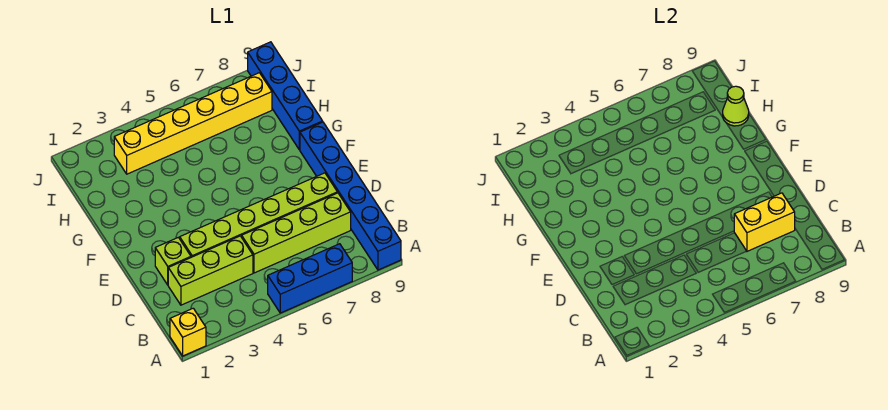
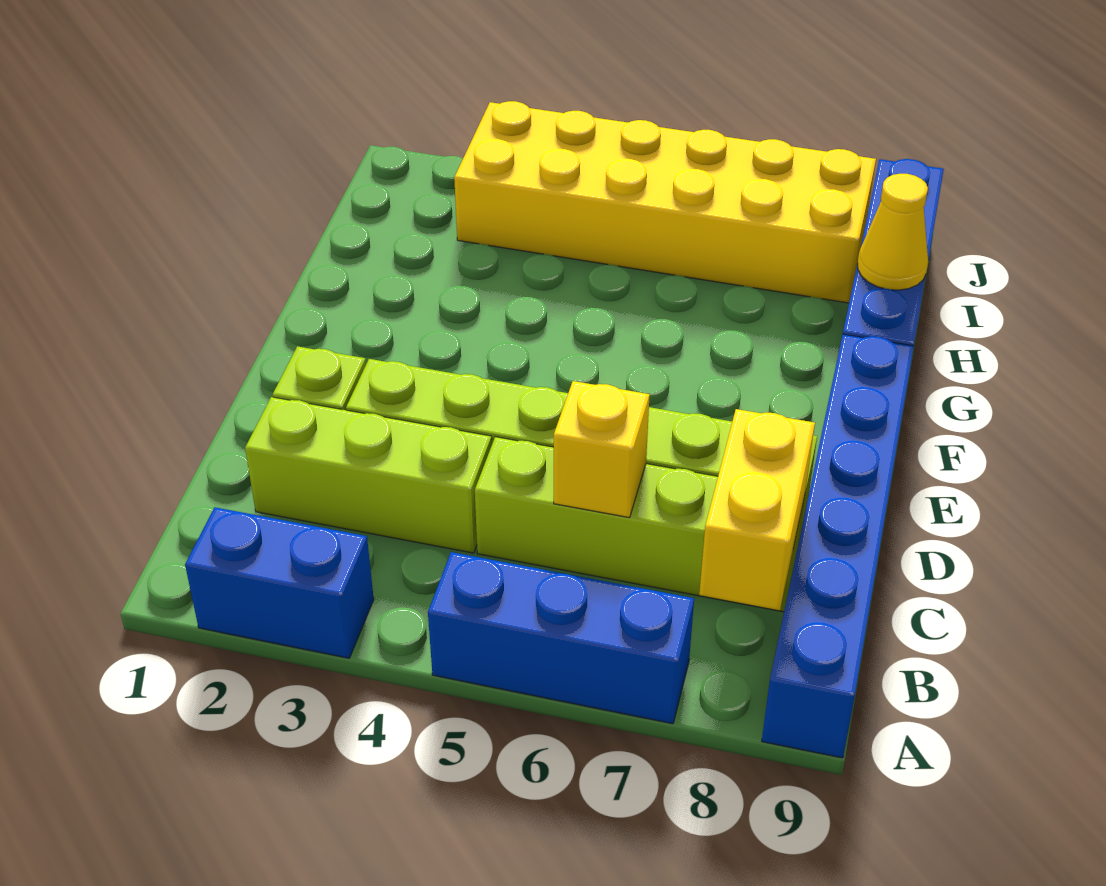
yellow 1x1 brick [170,308,206,356] -> yellow 1x1 brick moved to [554,381,650,518]
none -> blue 1x2 brick [185,507,374,658]
yellow 1x2 brick [734,193,795,251] -> yellow 1x2 brick turned to [699,409,815,610]
lime 1x1 cone [723,86,749,126] -> yellow 1x1 cone [858,174,928,290]
yellow 1x6 brick [114,73,272,174] -> yellow 2x6 brick [454,101,876,303]

